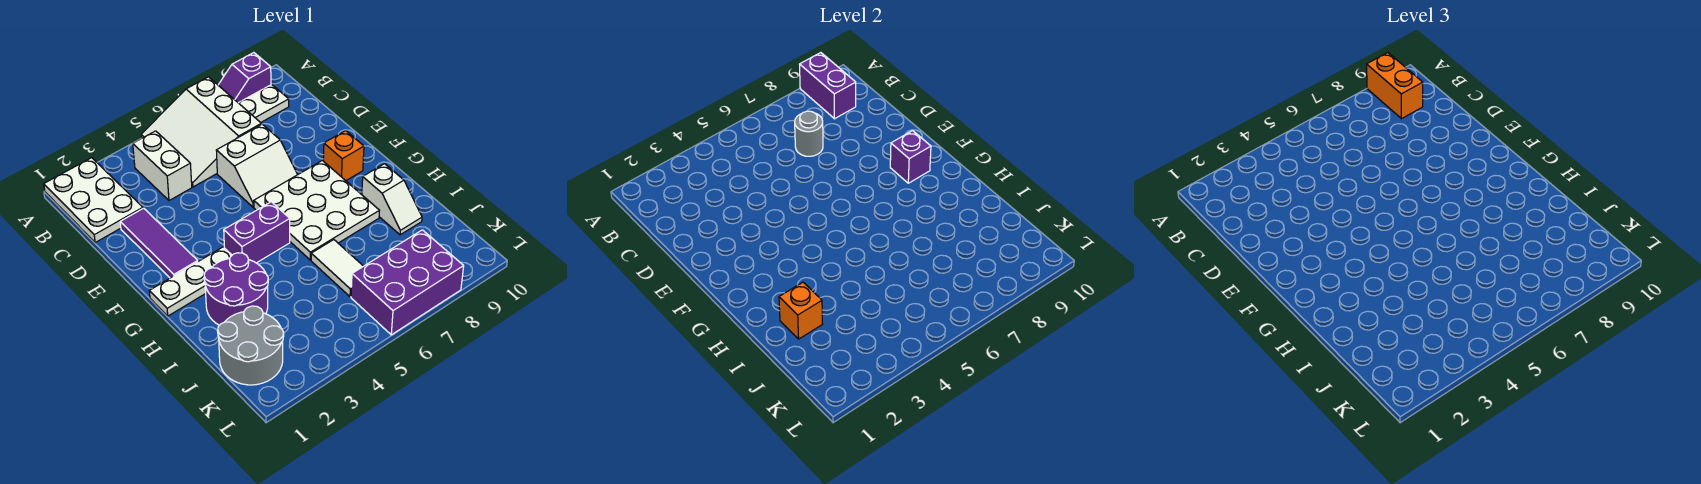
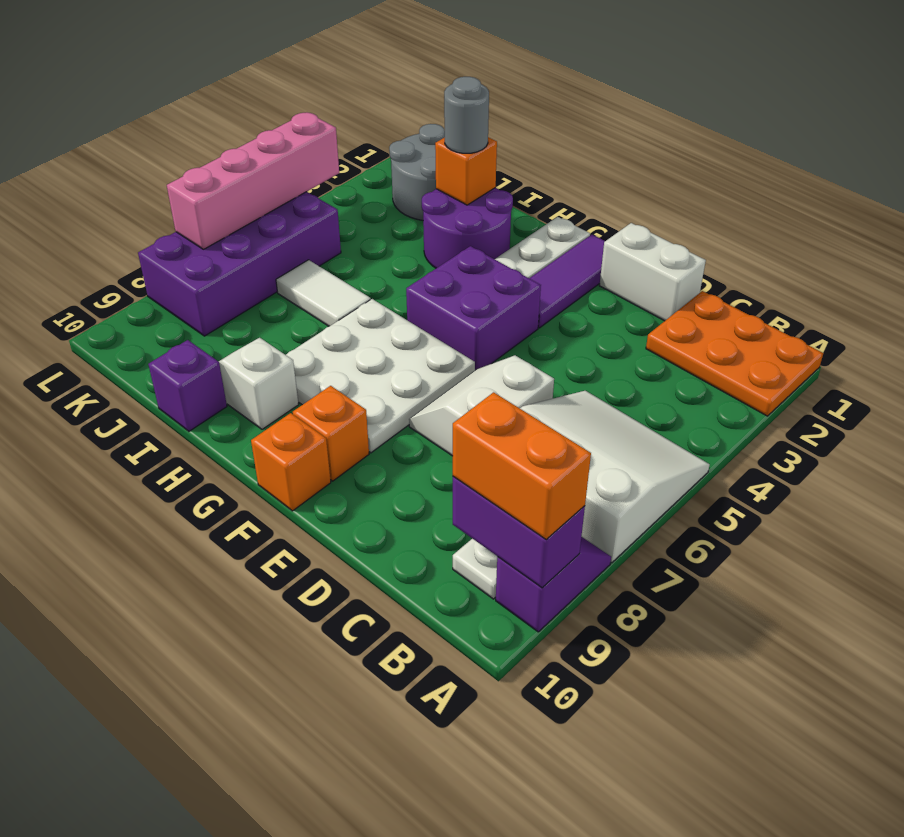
white 2x3 plate [44,158,143,243] -> orange 2x3 plate [646,291,823,416]
white 1x2 brick [133,131,192,201] -> white 1x2 brick moved to [600,223,706,321]
grey 1x1 round brick [795,111,823,156] -> grey 1x1 round brick moved to [444,77,489,153]
purple 1x3 tile [120,208,198,278] -> purple 1x3 tile turned to [529,235,605,328]
purple 1x1 brick [890,131,931,183] -> purple 1x1 brick moved to [148,340,227,431]
none -> orange 1x1 brick [251,413,331,511]
purple 1x2 brick [224,202,290,263] -> purple 2x2 brick [406,246,541,370]
purple 2x3 brick [351,230,464,335] -> purple 2x4 brick [138,192,341,336]
none -> pink 1x4 brick [167,113,339,249]

